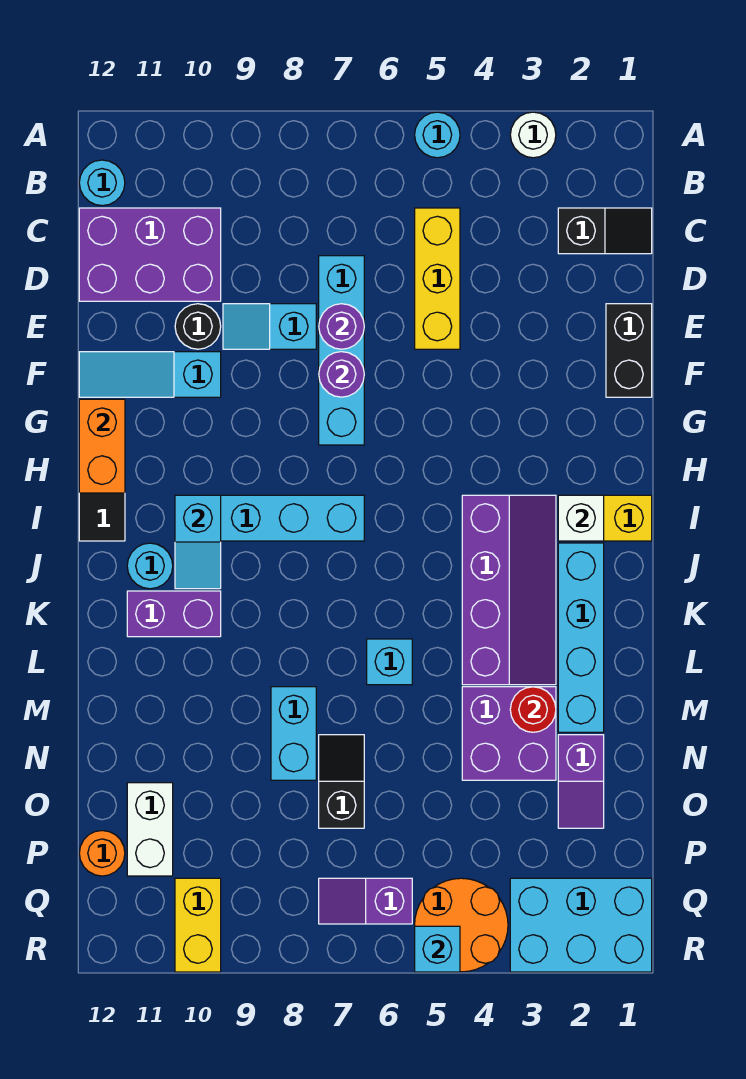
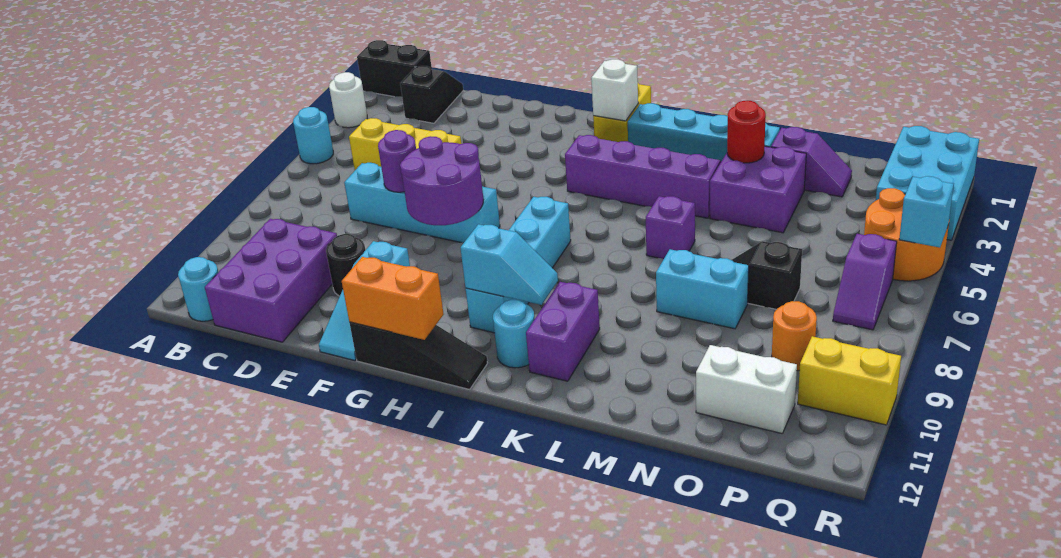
black 1x2 brick [606,304,652,397] -> black 1x2 brick moved to [357,40,432,97]
cyan 1x2 slope [223,304,316,349] -> none
purple 1x1 round brick [319,352,364,397] -> purple 2x2 round brick [400,136,483,225]
cyan 1x1 brick [367,639,412,685] -> purple 1x1 brick [646,196,695,259]
orange 1x1 round brick [79,831,125,876] -> orange 1x1 round brick moved to [772,301,817,371]

